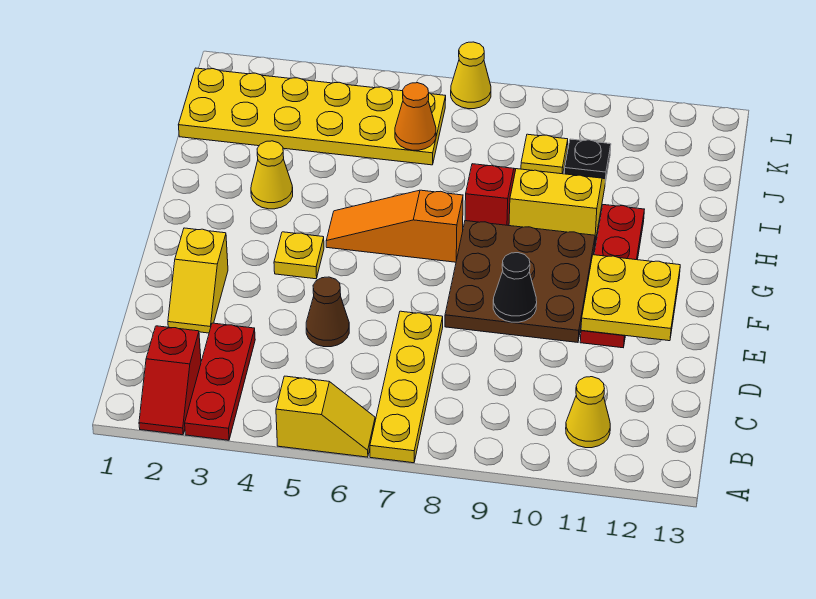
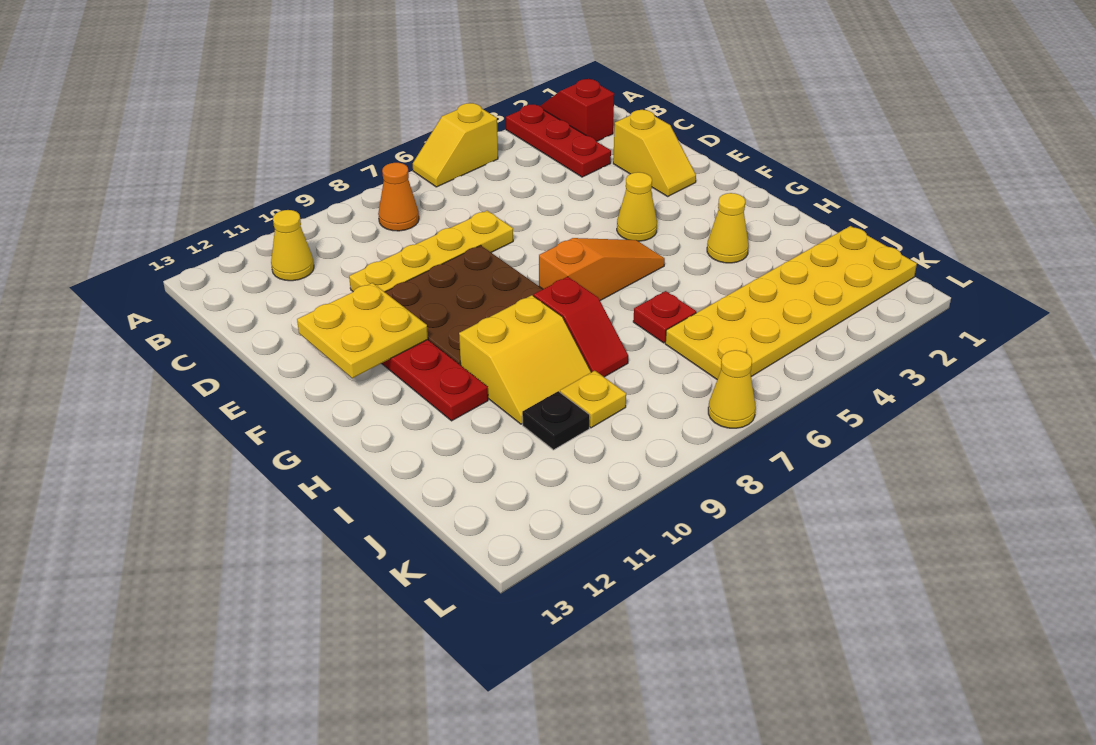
yellow 1x4 plate [370,311,443,463] -> yellow 1x4 plate turned to [349,211,513,292]
yellow 1x2 slope [168,228,228,333] -> yellow 1x2 slope turned to [613,110,696,196]
brown 1x1 cone [306,277,349,347] -> none
black 1x1 cone [493,253,537,322] -> none
yellow 1x1 plate [274,232,324,279] -> yellow 1x1 cone [617,172,657,241]
none -> red 1x1 plate [633,291,696,343]
orange 1x1 cone [395,83,436,150] -> orange 1x1 cone moved to [378,163,419,231]

